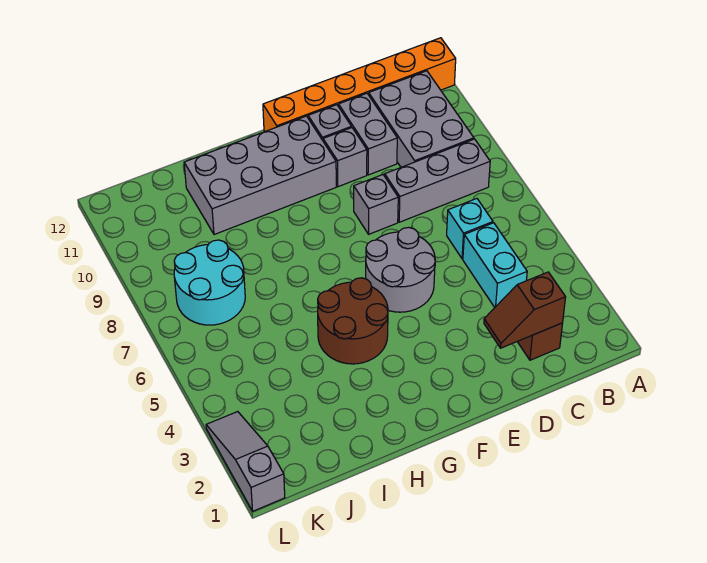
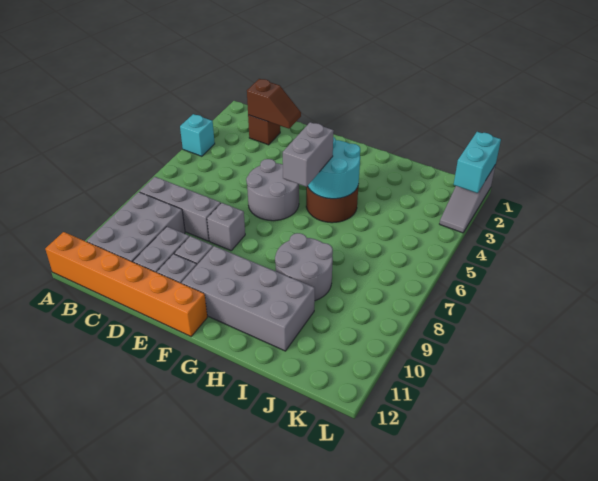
cyan 1x2 brick [463,223,527,307] -> cyan 1x2 brick moved to [454,132,501,193]
cyan 1x1 brick [447,199,493,259] -> cyan 1x1 brick moved to [180,114,215,156]
none -> grey 1x2 brick [283,122,334,187]
none -> grey 2x2 round brick [275,233,333,301]
cyan 2x2 round brick [174,240,245,325] -> cyan 2x2 round brick moved to [308,137,360,199]

